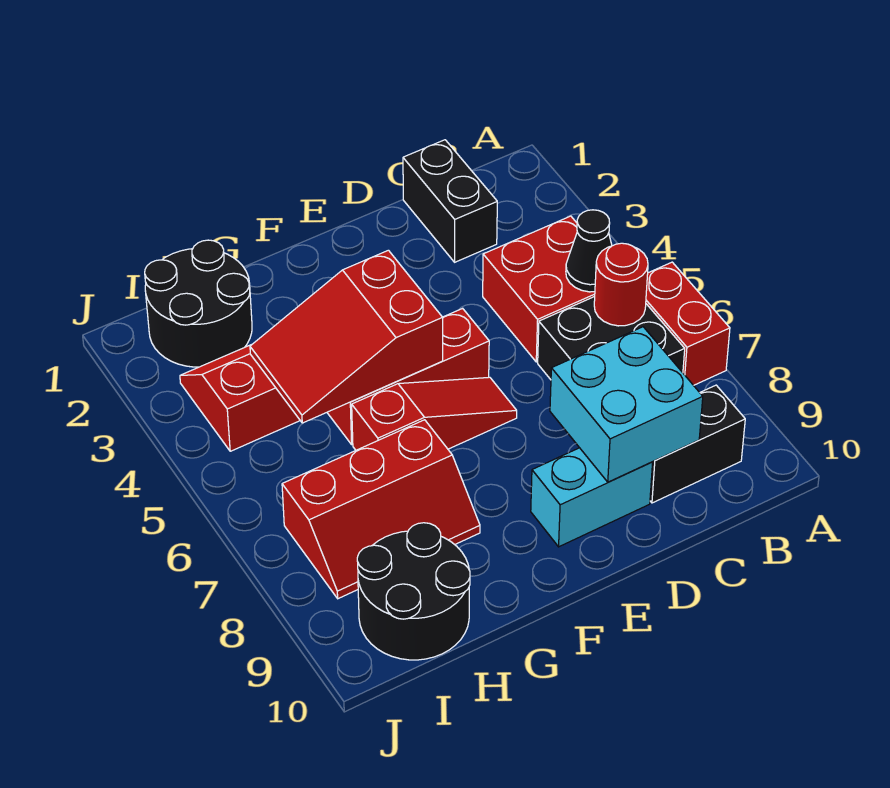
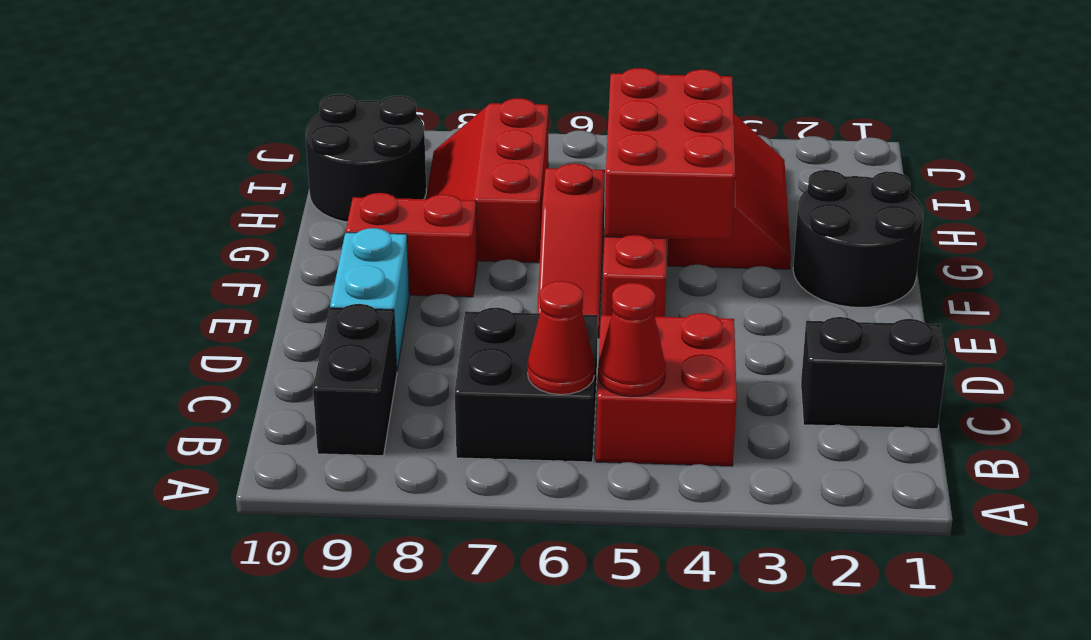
red 1x2 brick [646,262,730,385] -> red 1x2 brick moved to [346,193,477,297]
black 1x1 cone [566,210,612,292] -> red 1x1 cone [598,283,666,397]
red 1x1 round brick [594,243,648,326] -> red 1x1 cone [527,281,595,395]
cyan 2x2 brick [550,327,703,482] -> none
red 2x3 slope [250,250,443,423] -> red 2x3 brick [605,68,736,240]
black 2x2 round brick [145,240,252,367] -> black 2x2 round brick moved to [793,170,923,307]

